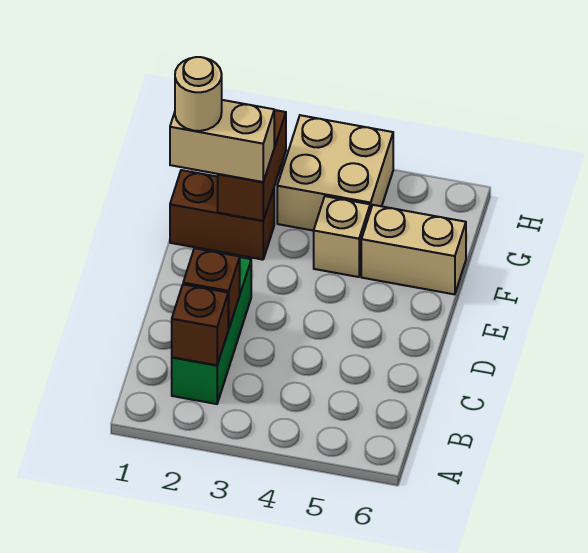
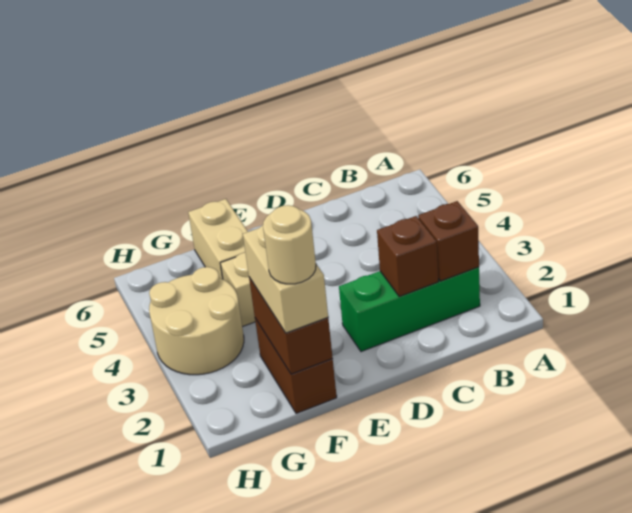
brown 1x2 brick [218,110,286,221] -> brown 1x2 brick turned to [249,277,333,374]
tan 2x2 brick [277,115,393,231] -> tan 2x2 round brick [149,267,244,375]

